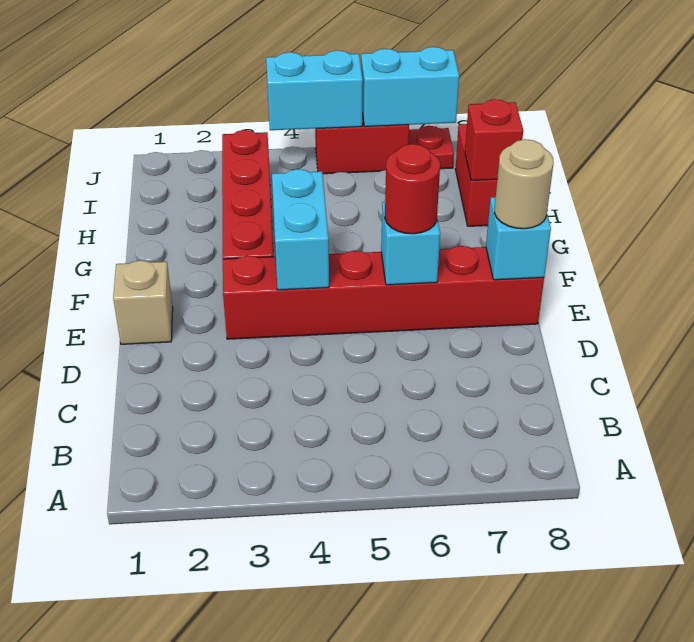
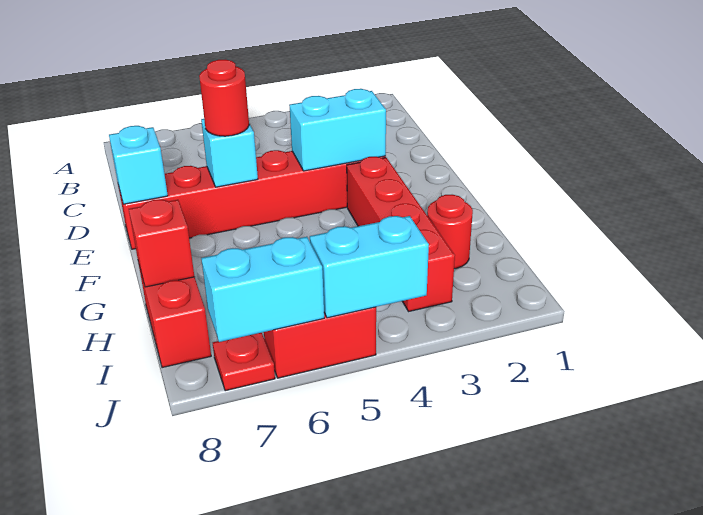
tan 1x1 brick [113,260,173,344] -> none
cyan 1x2 brick [272,169,329,290] -> cyan 1x2 brick turned to [289,89,386,171]
tan 1x1 round brick [494,139,554,229] -> none
none -> red 1x1 round brick [427,195,473,269]

